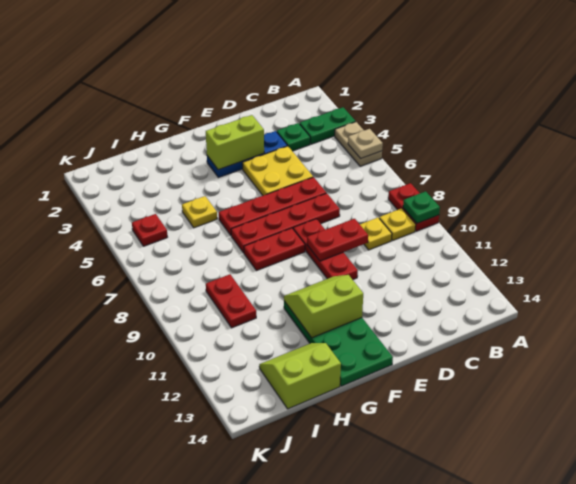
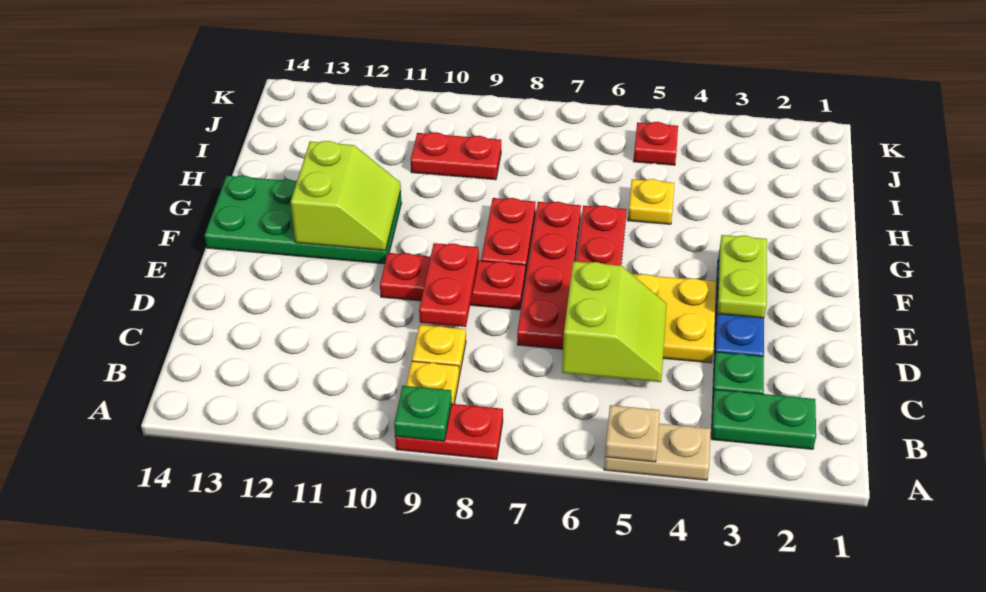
green 1x2 plate [300,107,356,144] -> green 1x2 plate turned to [711,390,816,449]
lime 1x2 brick [206,115,264,170] -> lime 1x2 plate [717,235,767,318]
lime 2x2 slope [259,343,341,409] -> lime 2x2 slope moved to [562,261,667,382]

